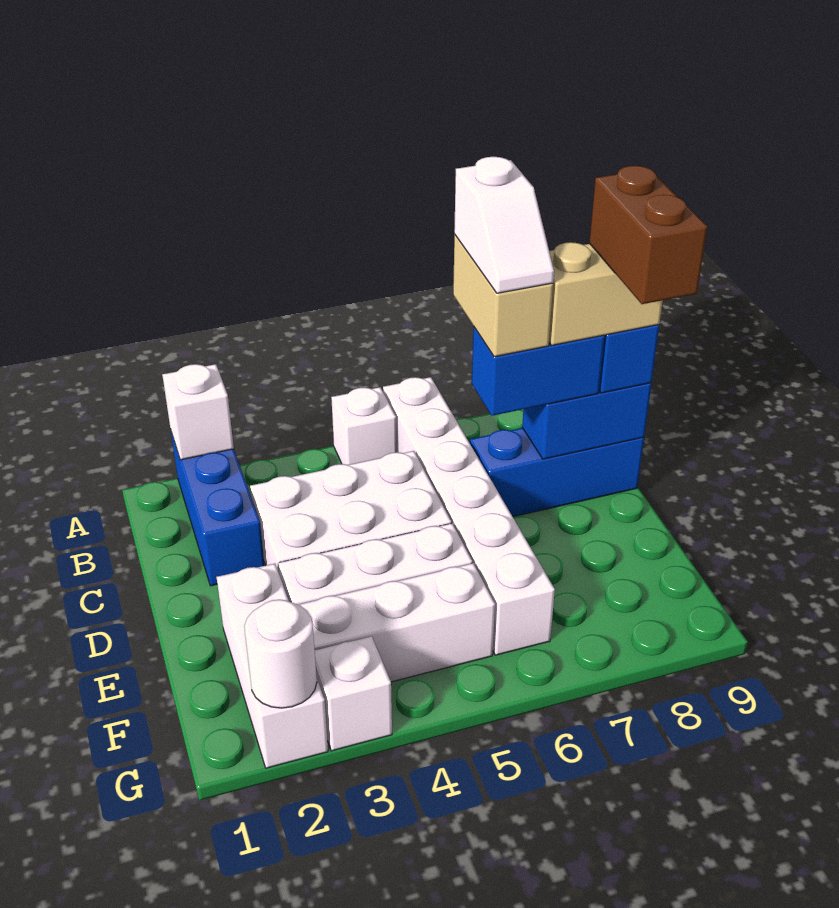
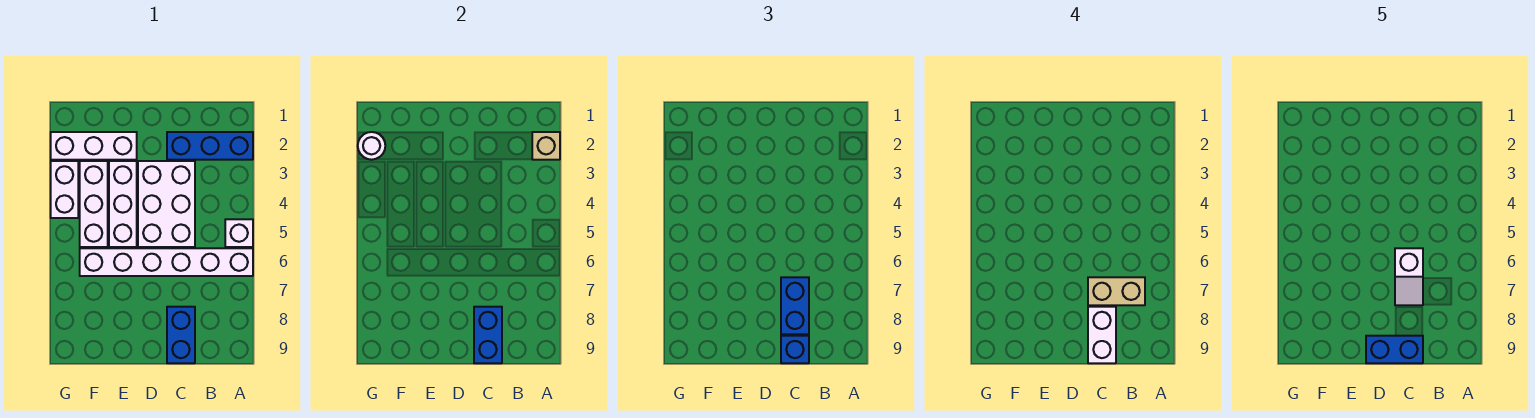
white 1x1 brick [162,364,234,460] -> tan 1x1 brick [532,132,560,160]
white 1x2 slope [454,157,554,293] -> white 1x2 slope turned to [1395,248,1423,305]
blue 1x3 brick [470,428,644,517] -> blue 1x2 brick [167,307,195,363]
tan 1x2 brick [549,242,663,346] -> white 1x2 brick [1088,307,1116,363]
brown 1x2 brick [589,166,707,304] -> blue 1x2 brick [1366,336,1423,363]
white 1x1 brick [315,636,392,751] -> white 1x2 brick [51,161,78,218]

